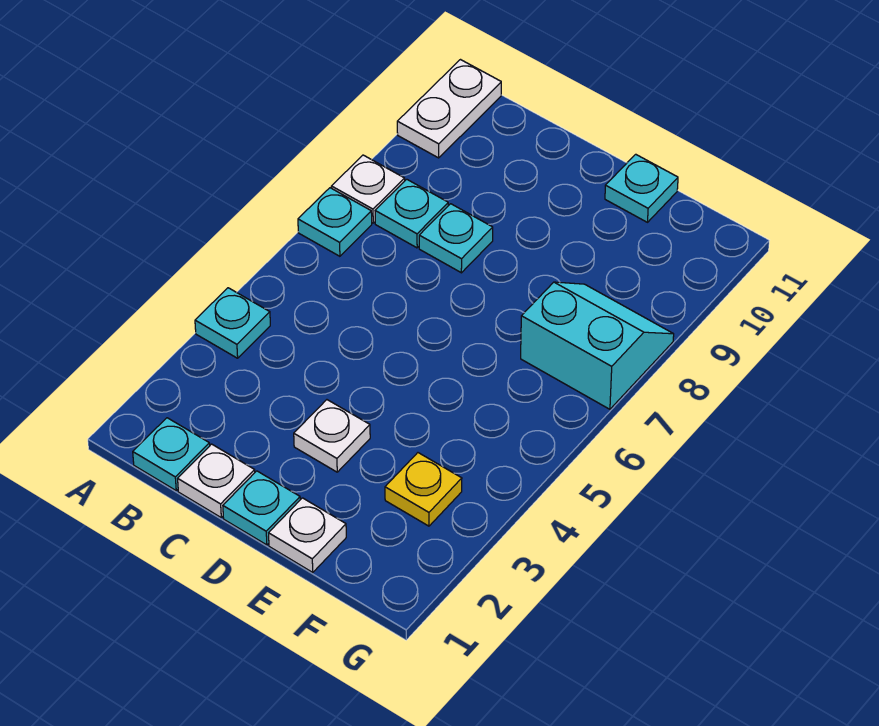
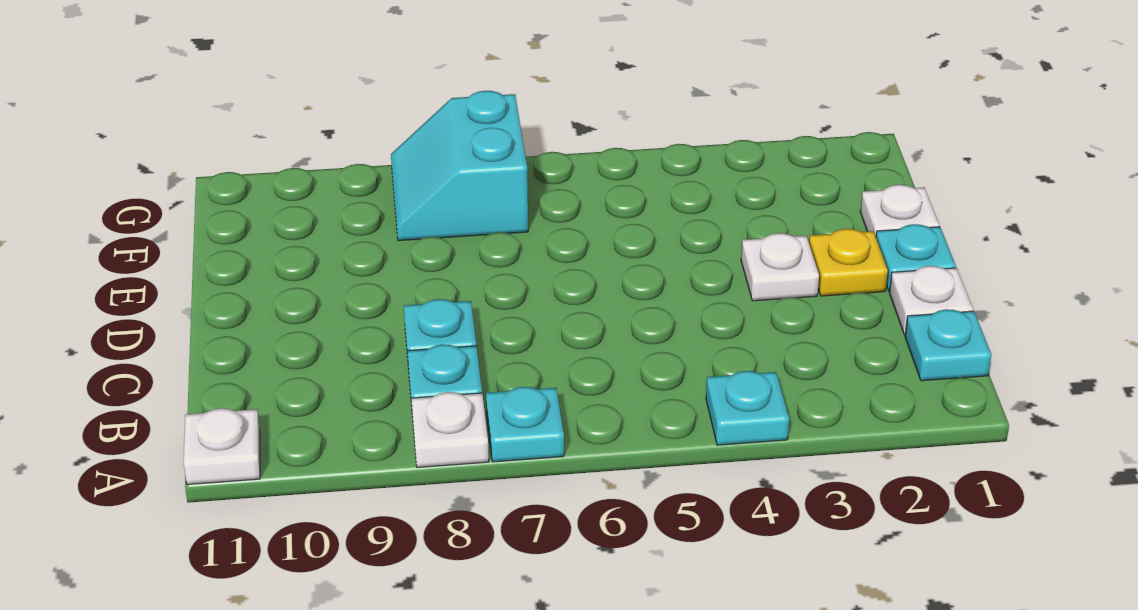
white 1x2 plate [397,60,501,158] -> white 1x1 plate [184,408,260,485]
cyan 1x1 plate [605,154,678,222] -> none
yellow 1x1 plate [385,453,462,526] -> yellow 1x1 plate moved to [809,229,888,296]

